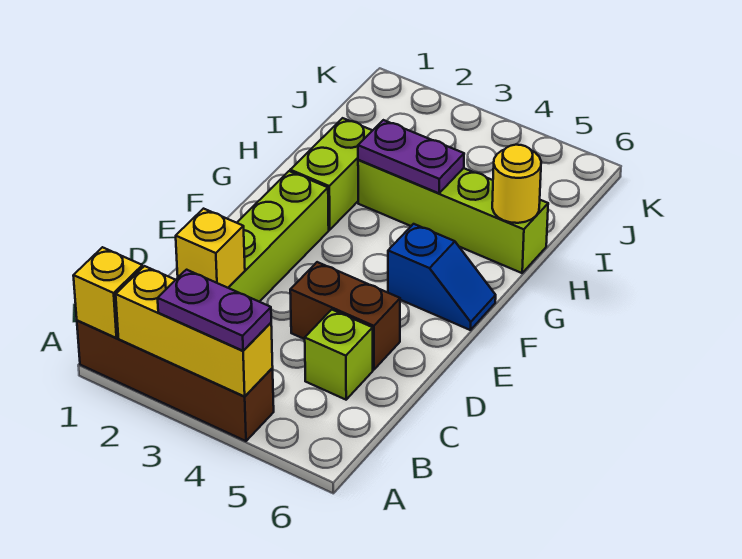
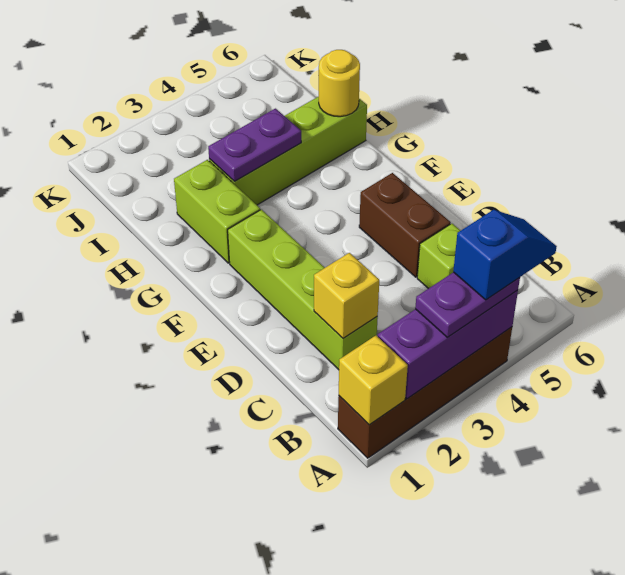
yellow 1x3 brick [116,266,273,396] -> purple 1x3 brick [378,290,518,399]
brown 1x2 brick [290,262,400,370] -> brown 1x2 brick turned to [359,173,451,277]
blue 1x2 slope [388,224,496,330] -> blue 1x2 slope moved to [453,210,557,300]

